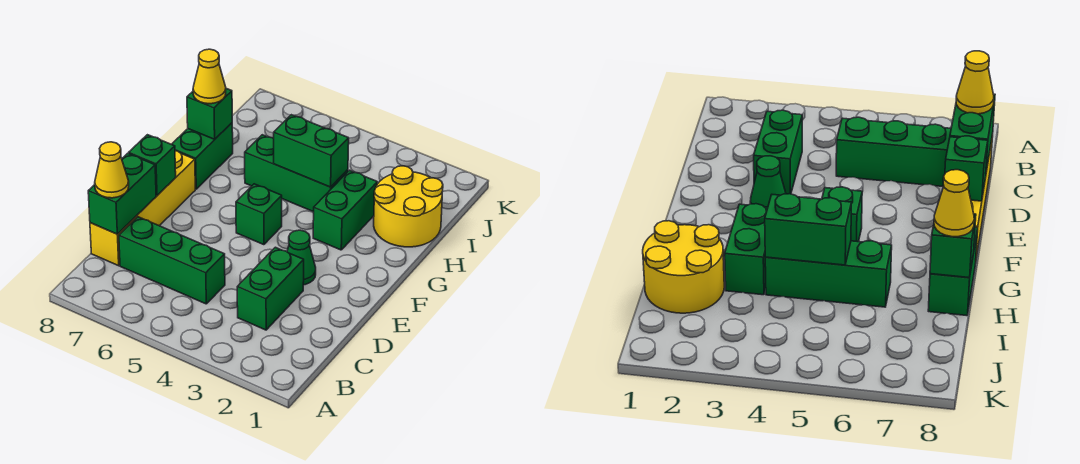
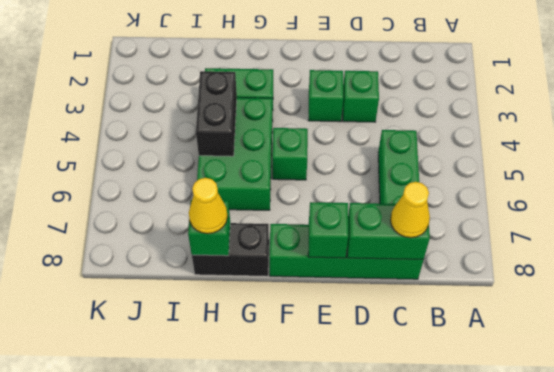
green 1x2 brick [237,247,304,330] -> green 1x1 brick [343,71,379,122]
yellow 1x4 brick [90,151,195,266] -> green 1x4 brick [269,224,423,279]
green 1x1 cone [287,230,316,285] -> green 1x1 brick [308,70,343,122]
green 1x2 brick [172,123,233,189] -> black 1x2 brick [192,223,269,276]
yellow 2x2 round brick [374,166,443,247] -> none
green 1x3 brick [245,135,348,212] -> green 2x3 brick [197,97,273,210]
green 1x2 brick [274,115,349,187] -> black 1x2 brick [196,71,237,156]

